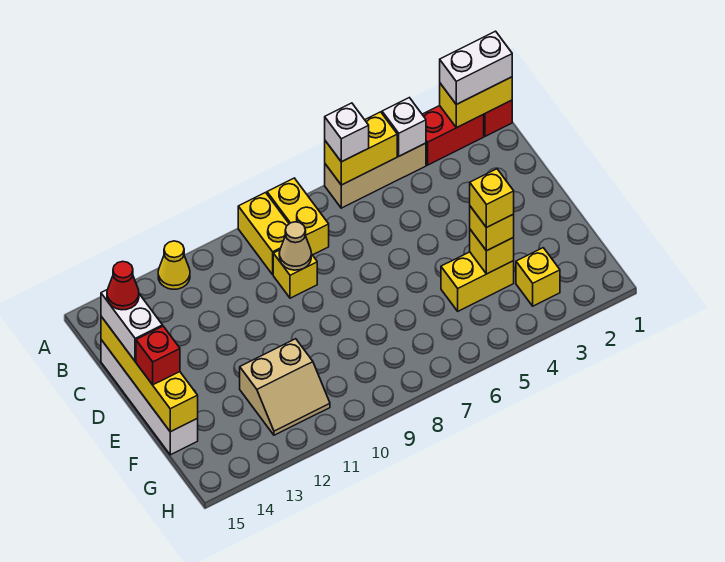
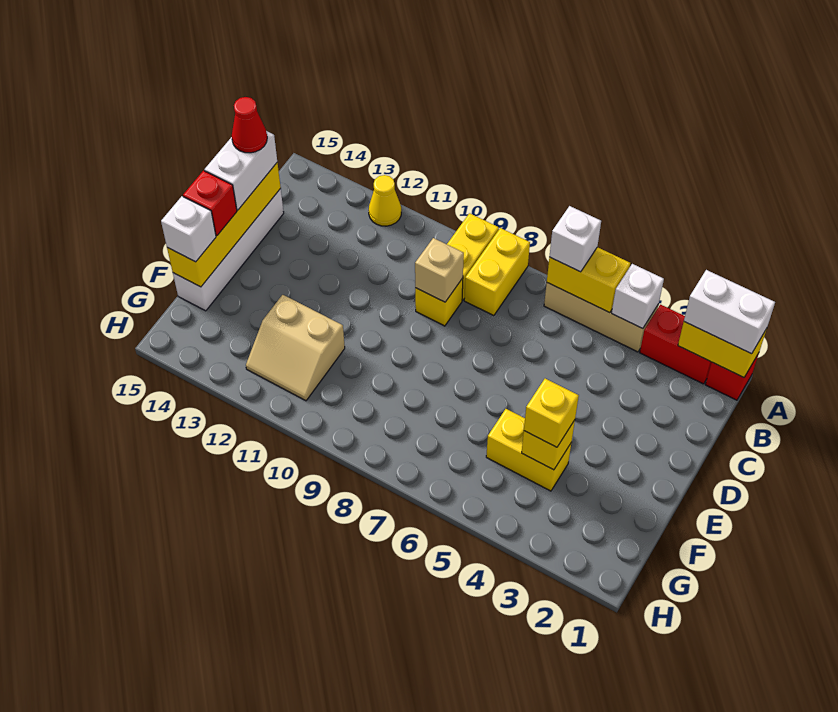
tan 1x1 cone [279,222,311,270] -> tan 1x1 brick [415,238,464,302]
yellow 1x1 brick [470,169,514,228] -> none
none -> white 1x1 brick [161,196,216,262]
yellow 1x1 brick [516,248,560,306] -> none

